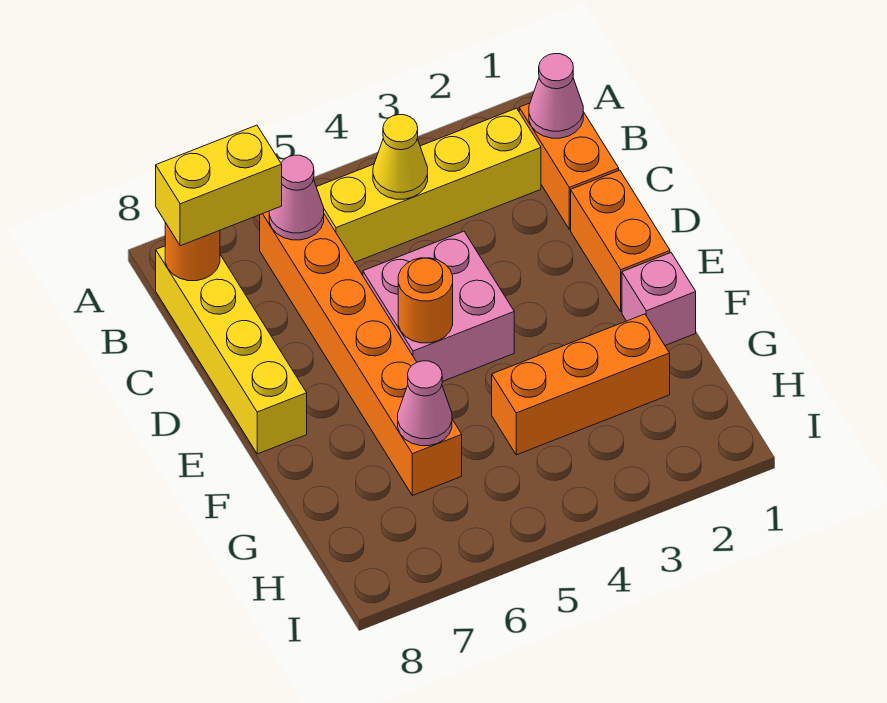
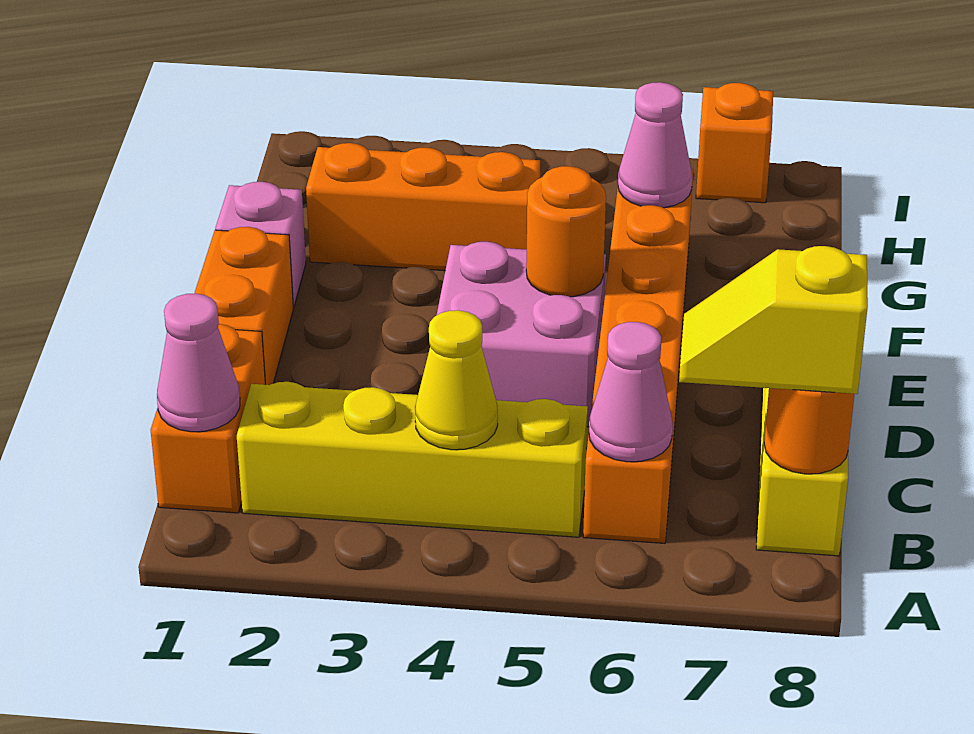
yellow 1x2 brick [156,125,282,246] -> yellow 1x2 slope [679,246,868,394]
none -> orange 1x1 brick [696,83,773,203]

